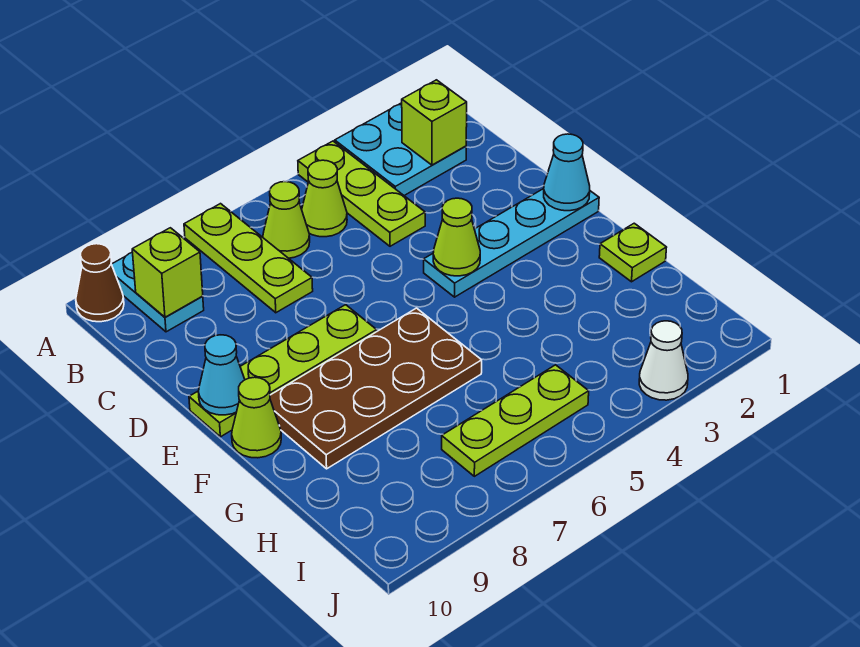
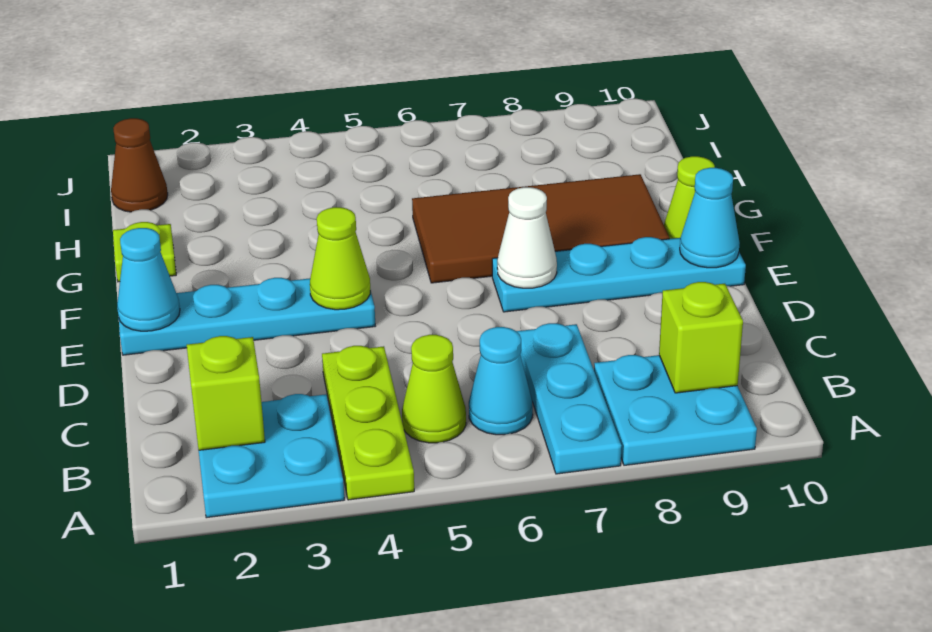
lime 1x3 plate [184,204,313,313] -> cyan 1x3 plate [517,323,622,474]
cyan 1x2 plate [112,252,204,332] -> cyan 2x2 plate [594,355,757,465]
brown 1x1 cone [76,244,124,322] -> brown 1x1 cone moved to [111,118,168,212]
lime 1x1 cone [263,182,310,258] -> cyan 1x1 cone [469,327,533,435]
lime 1x4 plate [189,305,377,437] -> cyan 1x4 plate [492,237,746,312]
brown 2x4 plate [270,308,482,469] -> brown 2x4 tile [412,174,669,283]
lime 1x3 plate [442,365,589,476] -> none
white 1x1 cone [639,321,688,400] -> white 1x1 cone moved to [497,187,557,288]

